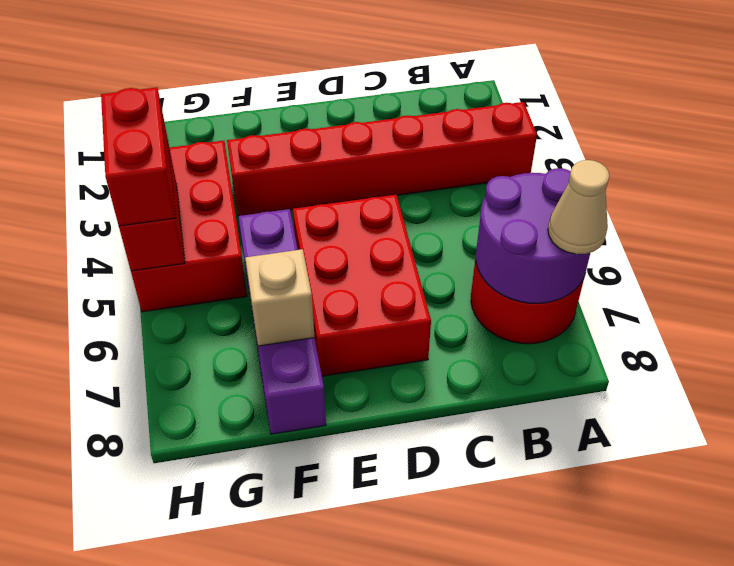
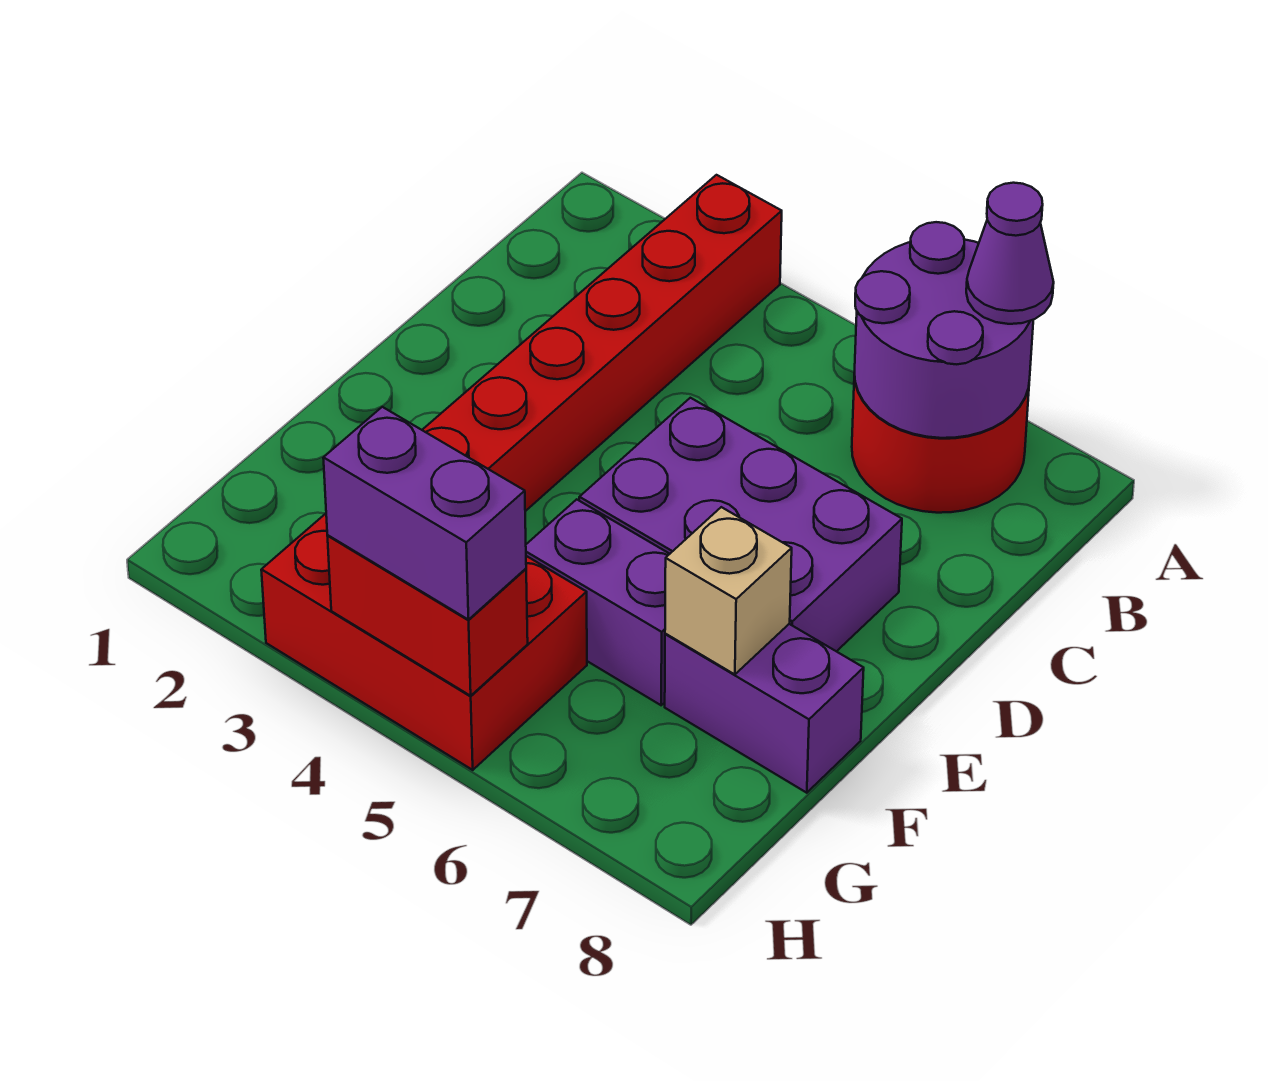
tan 1x1 cone [548,160,609,254] -> purple 1x1 cone [966,183,1054,324]
red 2x3 brick [293,195,431,376] -> purple 2x3 brick [579,398,902,651]
red 1x2 brick [101,87,176,226] -> purple 1x2 brick [323,407,526,620]

